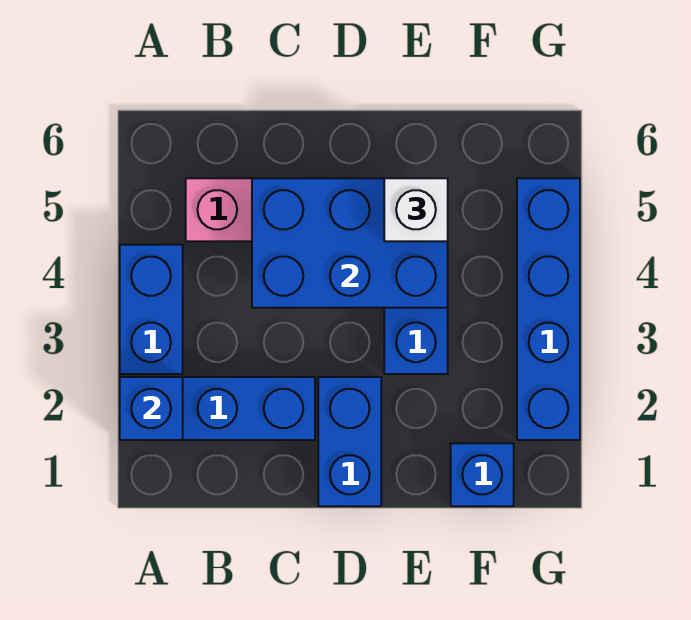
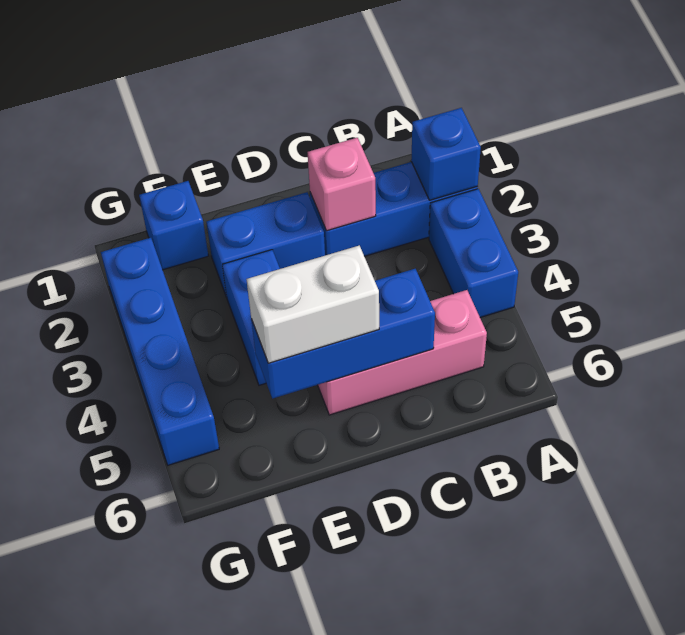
none -> pink 1x1 brick [308,138,376,231]
blue 2x3 brick [252,178,448,308] -> blue 1x3 brick [251,269,435,399]
blue 1x2 brick [318,377,381,506] -> blue 1x2 brick turned to [206,192,325,297]
white 1x1 brick [384,178,448,241] -> white 1x2 brick [246,245,379,363]

